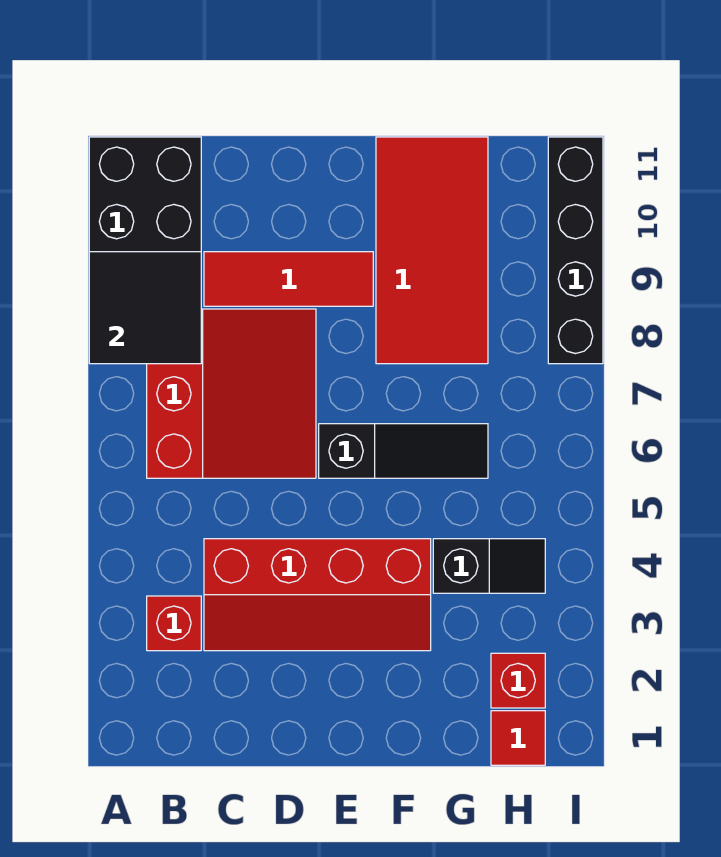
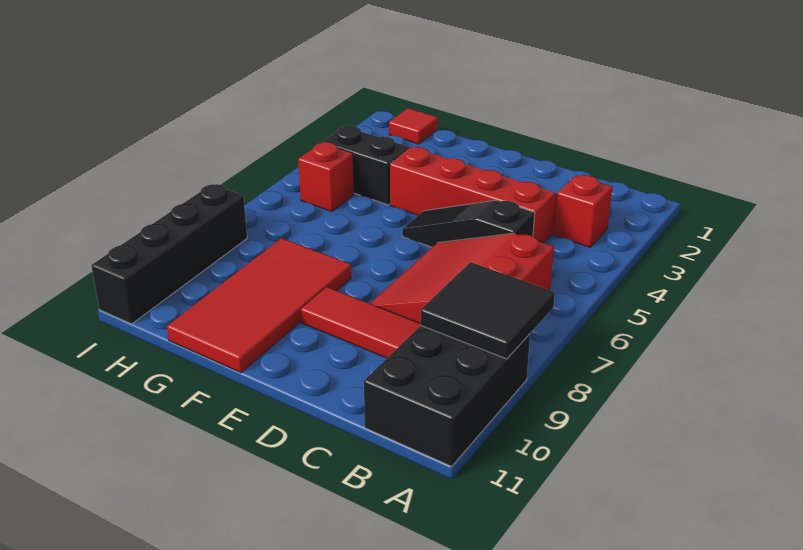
black 1x3 slope [319,424,488,478] -> black 1x3 slope moved to [402,200,535,247]
black 1x2 slope [433,539,545,593] -> black 1x2 brick [323,126,409,205]
red 1x1 brick [491,653,545,708] -> red 1x1 brick moved to [298,142,354,212]

